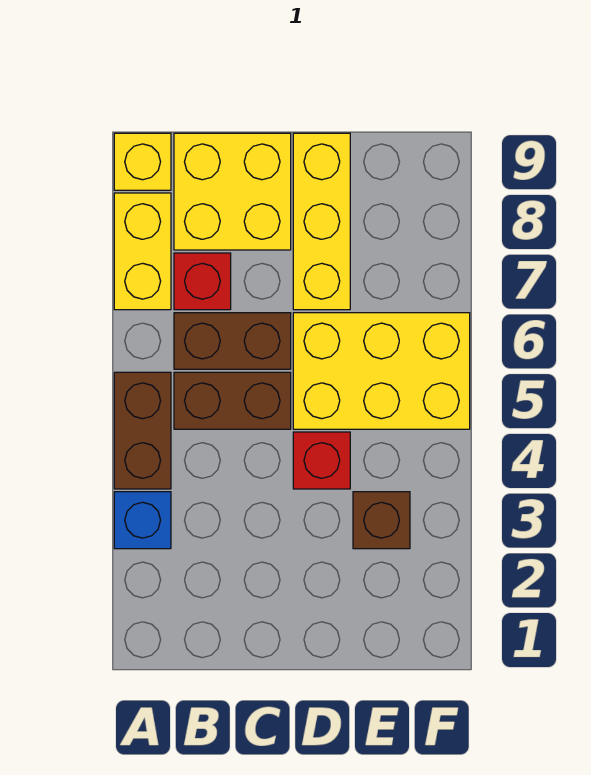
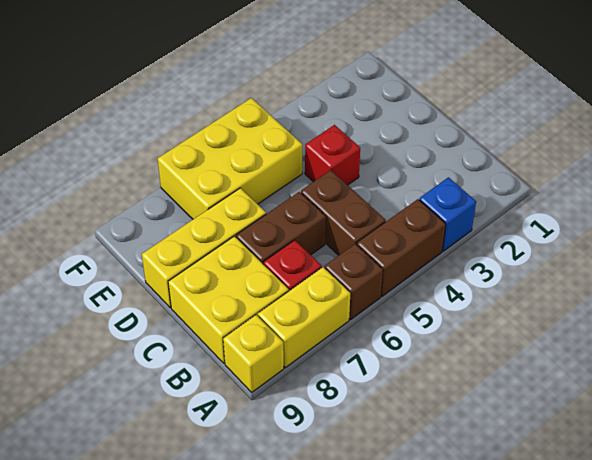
brown 1x2 brick [174,313,291,369] -> brown 1x2 brick turned to [236,192,326,264]
yellow 2x3 brick [293,313,470,429] -> yellow 2x3 brick turned to [158,98,302,219]
brown 1x1 brick [353,492,410,549] -> brown 1x1 brick moved to [324,244,383,320]

